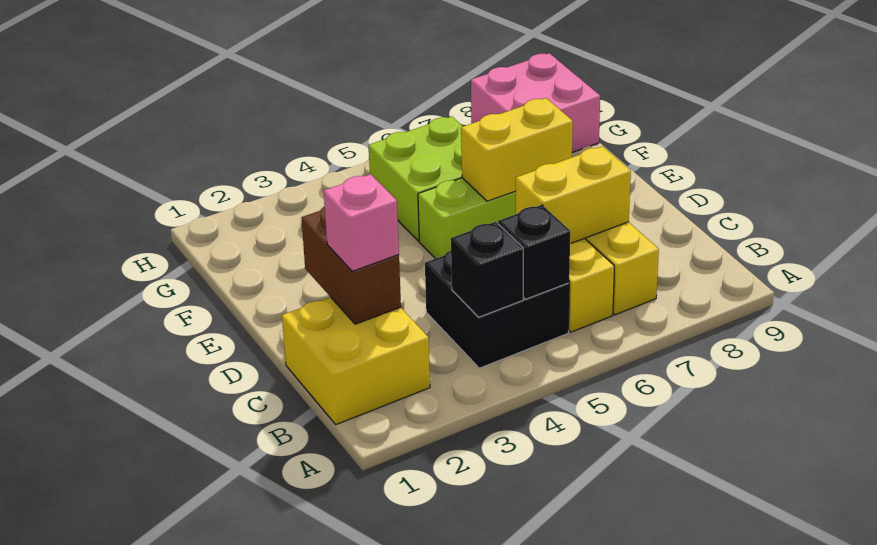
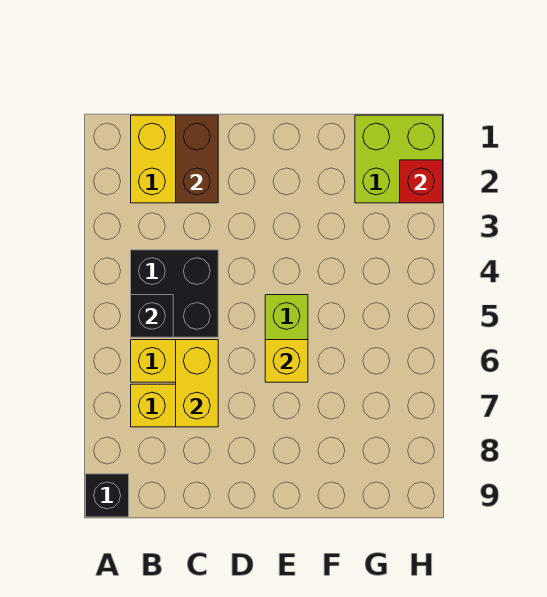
black 1x1 brick [451,222,523,317] -> black 1x1 brick moved to [86,474,129,517]
brown 1x2 brick [301,206,401,324] -> brown 1x2 brick turned to [176,115,218,203]
pink 1x1 brick [324,174,399,271] -> none
yellow 1x2 brick [461,98,573,201] -> yellow 1x1 brick [265,340,308,382]
lime 2x2 brick [369,117,463,241] -> lime 2x2 brick moved to [355,115,443,203]
pink 2x2 brick [471,53,600,152] -> none
none -> red 1x1 brick [400,160,443,203]

